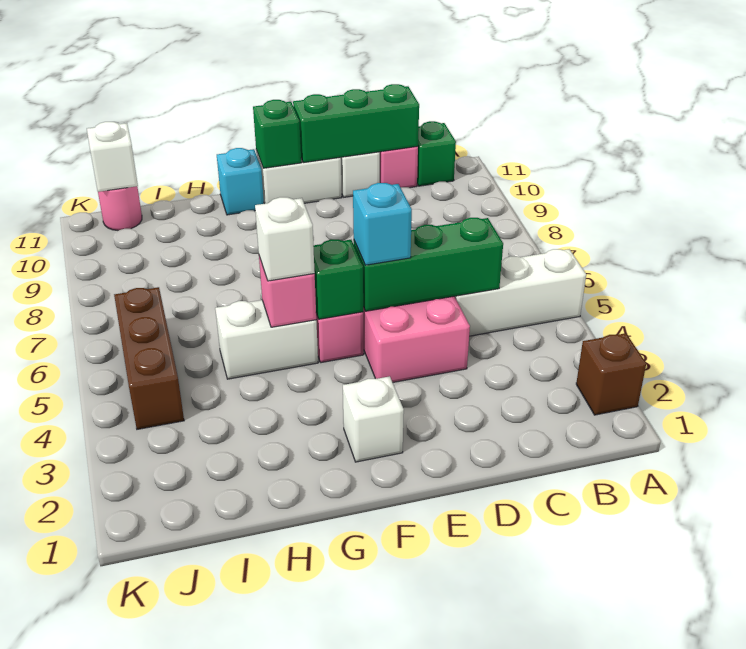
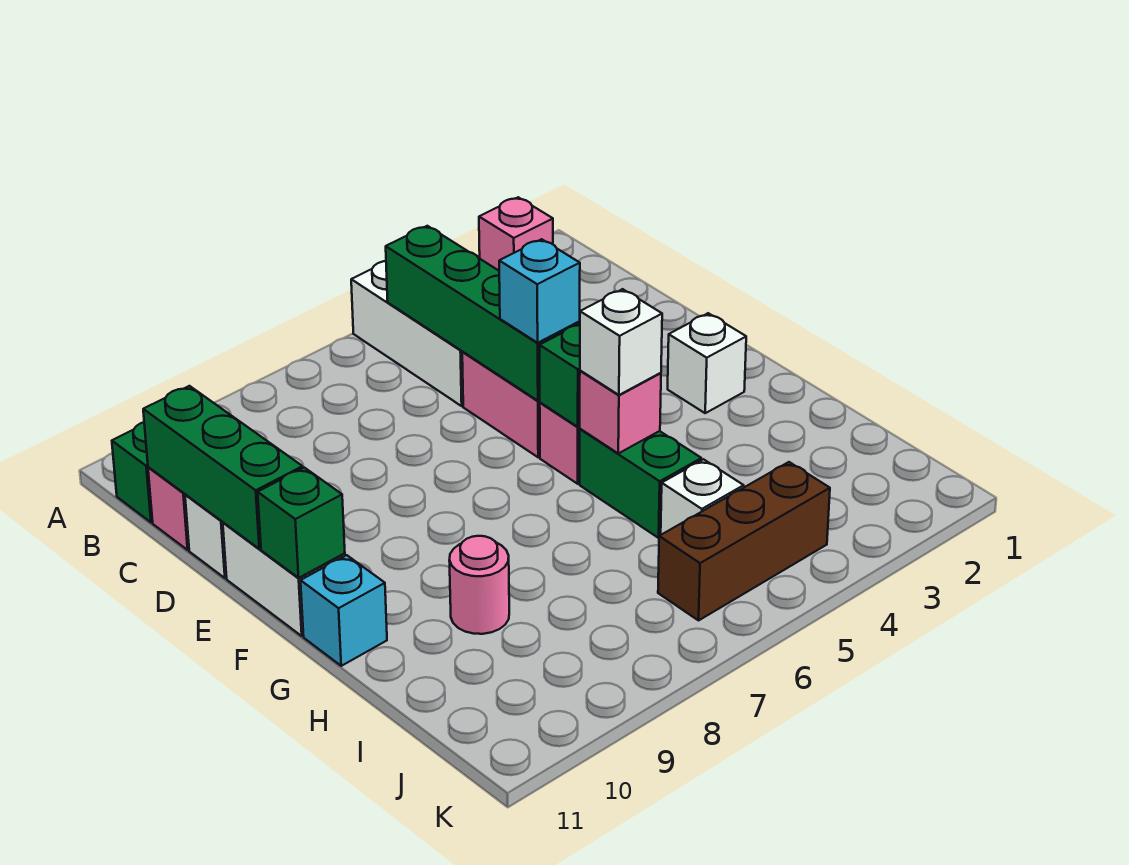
brown 1x1 brick [576,333,646,415] -> pink 1x1 brick [479,197,553,271]
green 1x3 brick [354,218,503,311] -> green 1x4 brick [386,226,580,401]
white 1x2 brick [215,300,318,379] -> green 1x2 brick [580,429,701,538]
pink 1x1 round brick [98,186,142,231] -> pink 1x1 round brick moved to [449,536,509,634]
white 1x1 brick [87,122,138,192] -> white 1x1 brick moved to [661,459,744,535]

